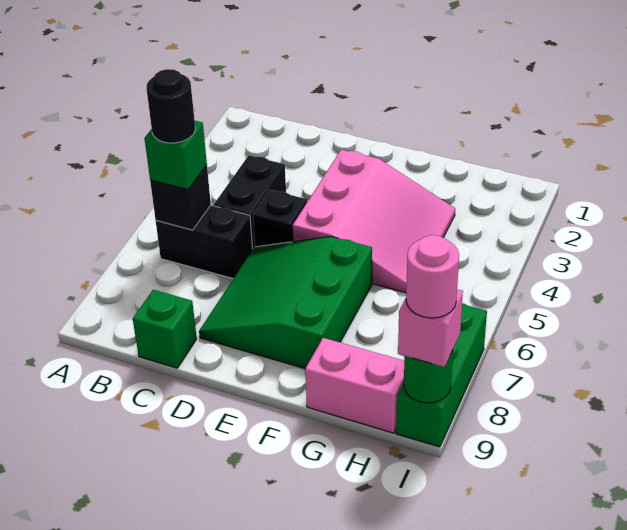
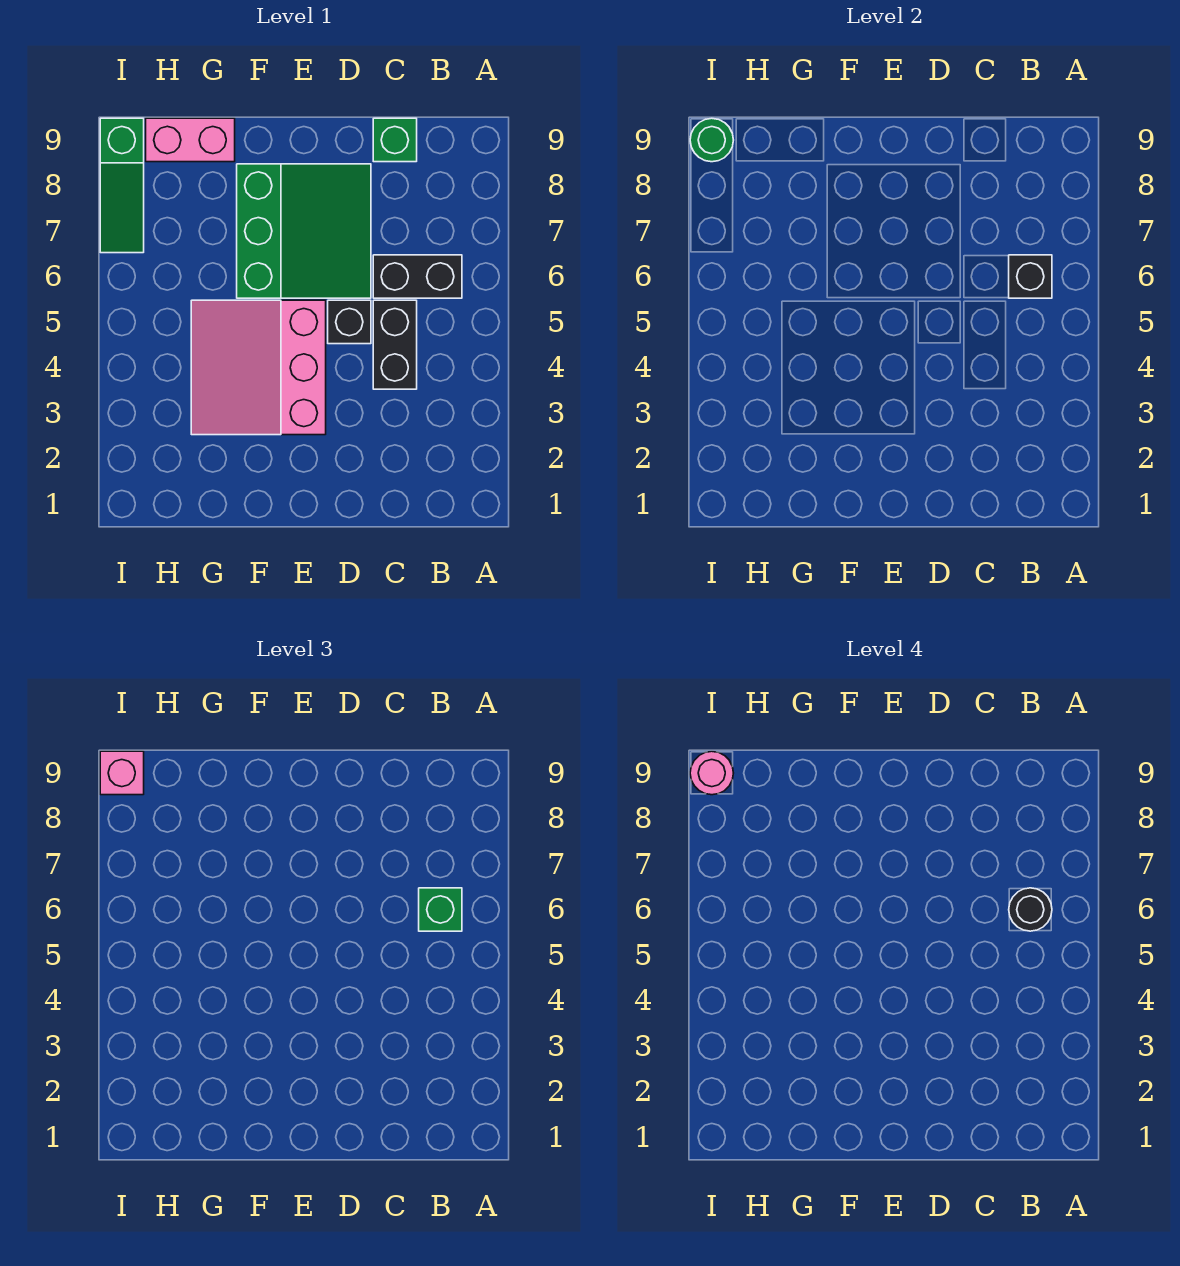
green 1x3 brick [396,303,487,447] -> green 1x3 slope [100,118,144,253]

